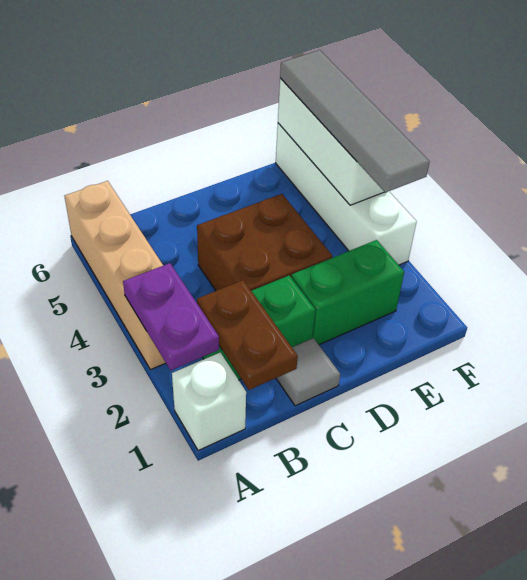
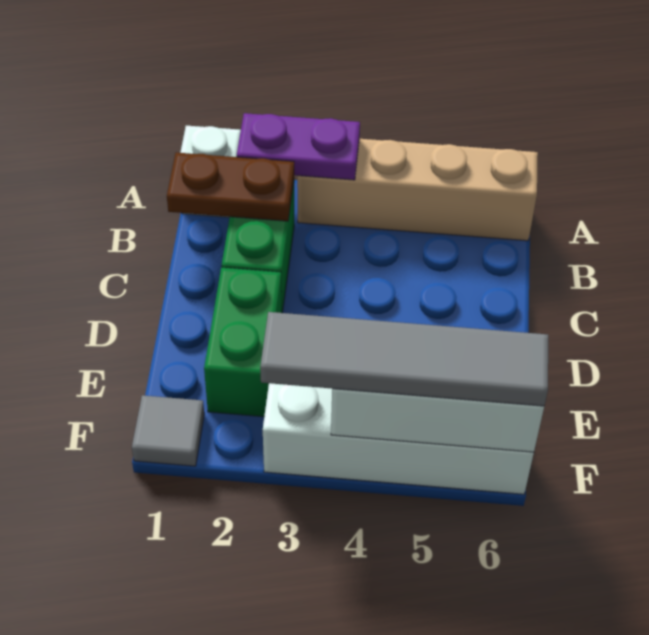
grey 1x1 tile [276,338,340,406] -> grey 1x1 tile moved to [132,395,204,466]
brown 2x2 brick [197,194,332,291] -> none

